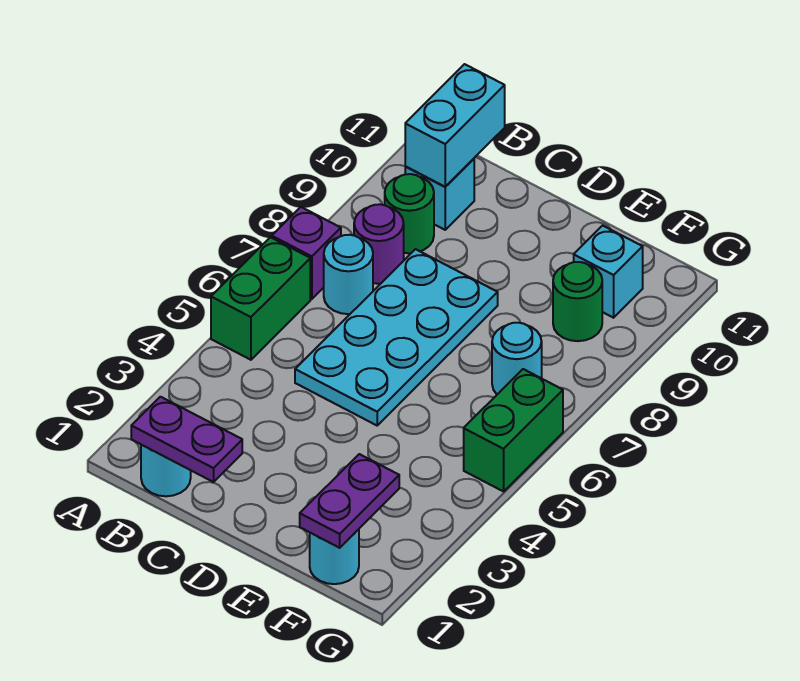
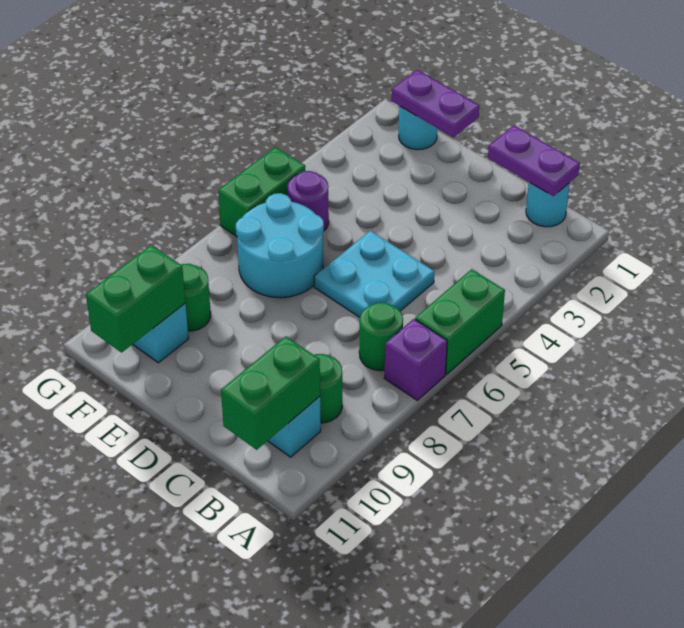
cyan 1x1 round brick [324,235,373,314] -> green 1x1 round brick [359,302,403,371]
purple 1x1 round brick [354,204,404,284] -> purple 1x1 round brick moved to [288,171,329,231]
cyan 1x2 brick [405,64,505,187] -> green 1x2 brick [221,336,320,450]
cyan 2x4 plate [295,249,498,425] -> cyan 2x2 plate [314,231,435,317]
purple 1x2 plate [300,454,399,548] -> purple 1x2 plate turned to [391,70,479,137]
cyan 1x1 round brick [492,323,542,394] -> cyan 2x2 round brick [236,193,324,298]
none -> green 1x2 brick [86,245,185,353]

